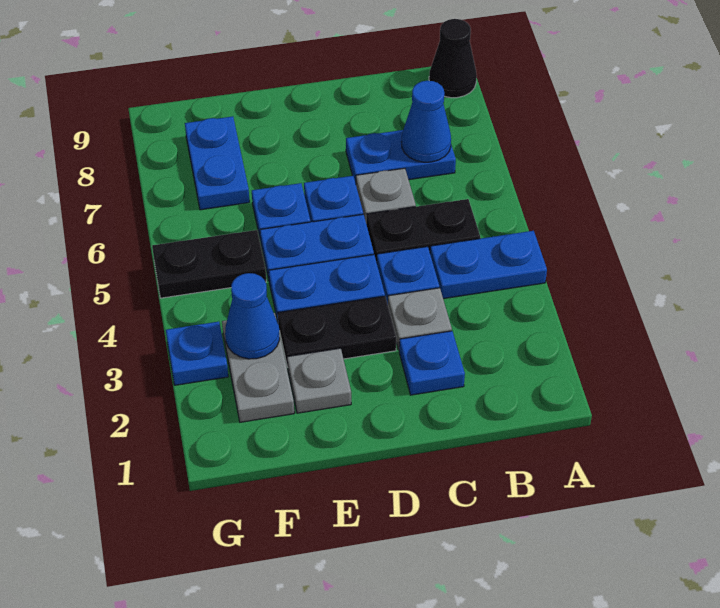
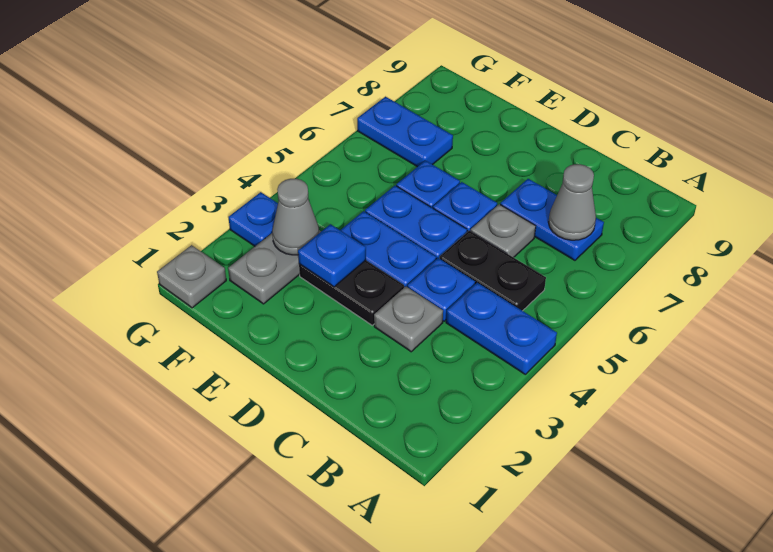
black 1x1 cone [429,19,477,98] -> none
blue 1x1 cone [402,81,451,162] -> grey 1x1 cone [549,164,596,240]
blue 1x1 plate [399,331,465,395] -> blue 1x1 plate moved to [298,224,366,287]
grey 1x1 plate [287,348,351,413] -> grey 1x1 plate moved to [157,245,226,308]
blue 1x1 cone [225,273,280,359] -> grey 1x1 cone [272,179,319,255]
black 1x2 plate [152,230,266,298] -> none
blue 1x2 plate [185,116,250,210] -> blue 1x2 plate turned to [357,97,453,167]

